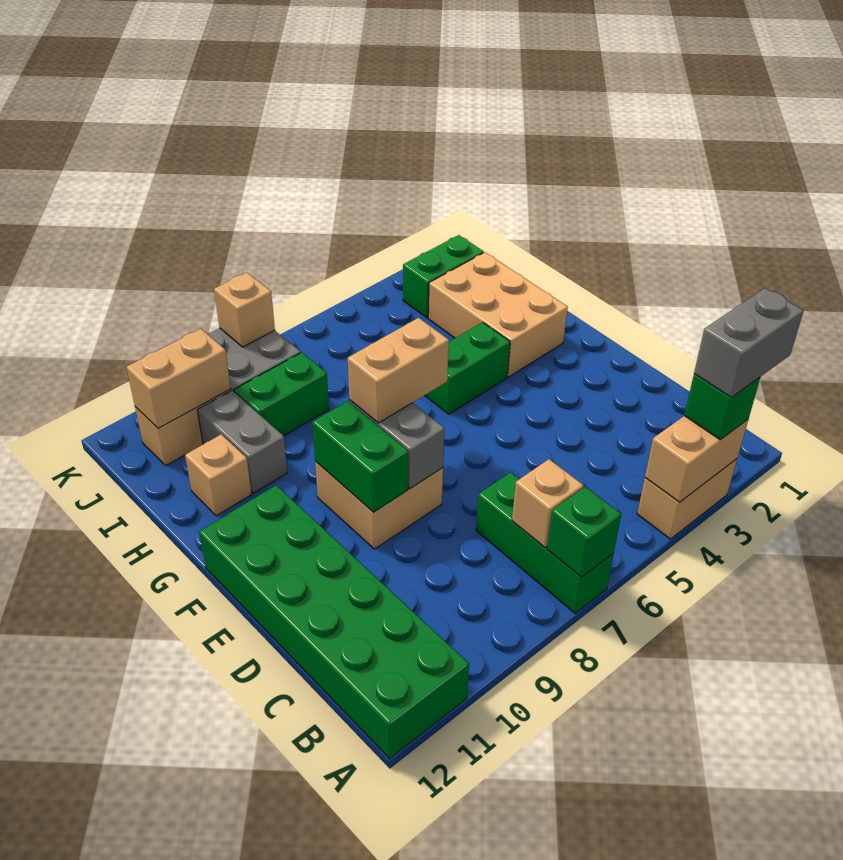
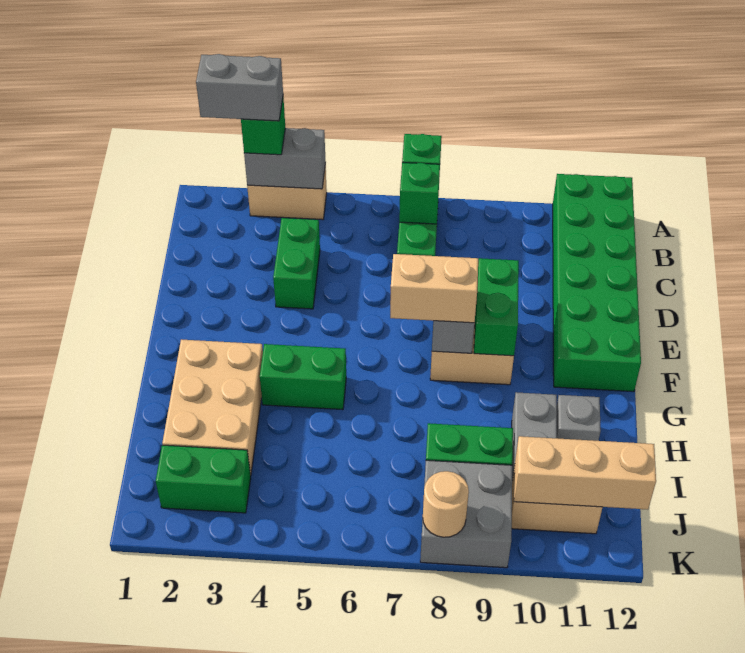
tan 1x2 brick [645,416,748,502] -> grey 1x2 brick [244,128,326,189]
tan 1x1 brick [512,459,583,547] -> green 1x1 brick [399,162,440,224]
none -> green 1x2 brick [273,218,320,309]
tan 1x1 brick [185,434,252,516] -> grey 1x1 brick [557,395,601,441]
tan 1x2 brick [126,329,231,429] -> tan 1x3 brick [514,436,656,509]
tan 1x1 brick [214,273,275,347] -> tan 1x1 round brick [423,471,469,537]

